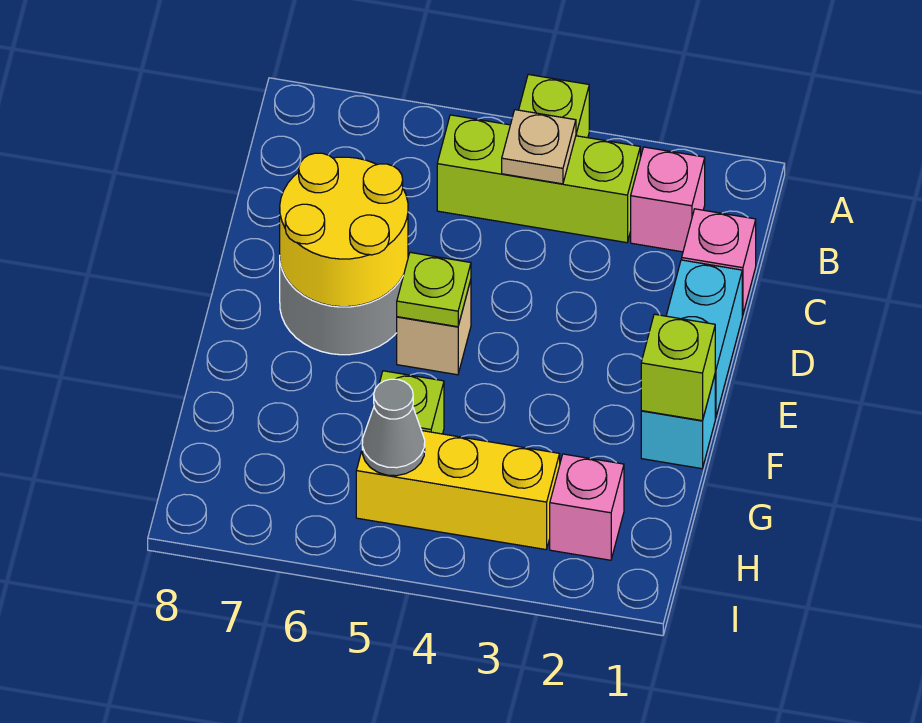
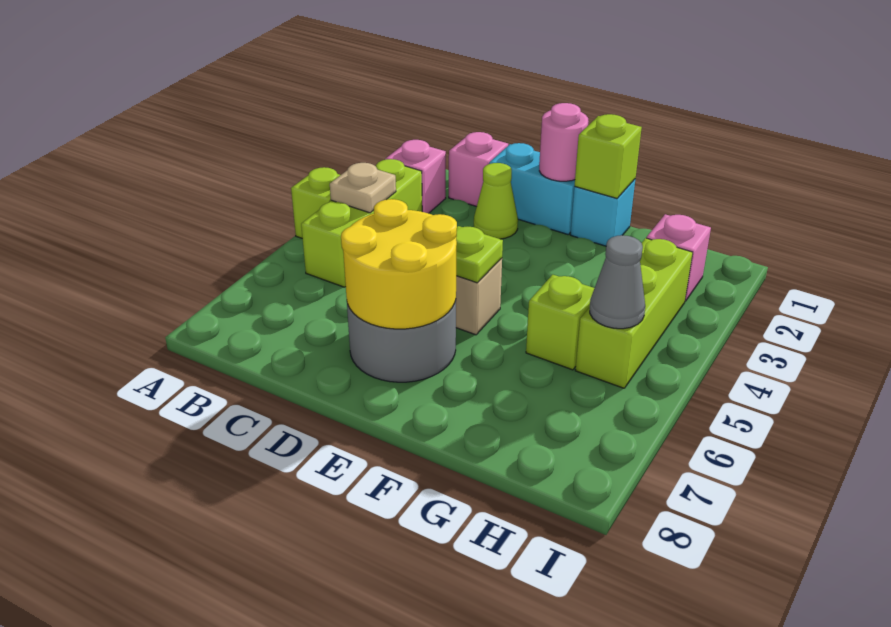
none -> lime 1x1 cone [474,163,518,239]
none -> pink 1x1 round brick [539,103,588,181]
yellow 1x3 brick [356,431,560,550] -> lime 1x3 brick [575,238,693,388]

